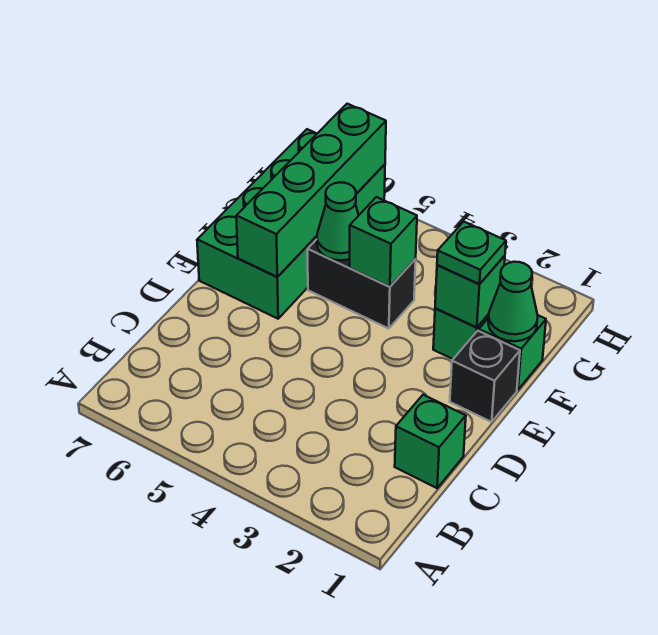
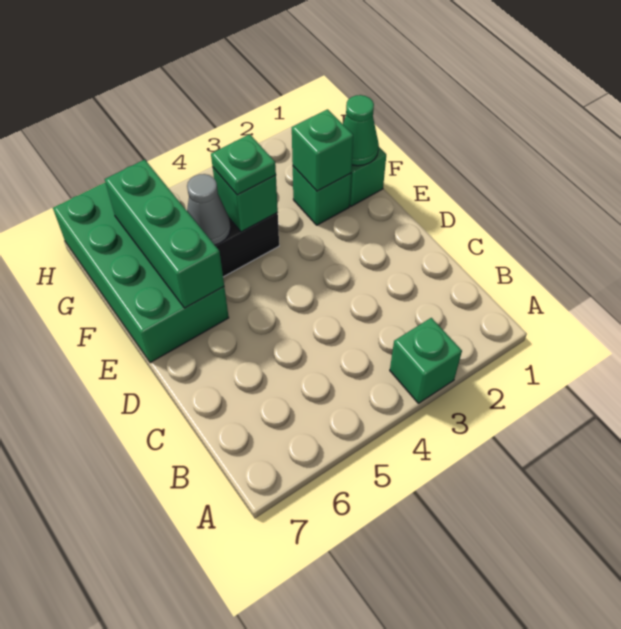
green 1x1 brick [395,395,466,488] -> green 1x1 brick moved to [390,318,462,403]
black 1x1 brick [450,331,520,422] -> none
green 1x4 brick [236,104,386,277] -> green 1x3 brick [105,160,224,308]
green 1x1 plate [437,222,506,284] -> green 1x1 plate moved to [211,134,276,195]
green 1x1 cone [317,182,359,260] -> grey 1x1 cone [187,174,231,245]

